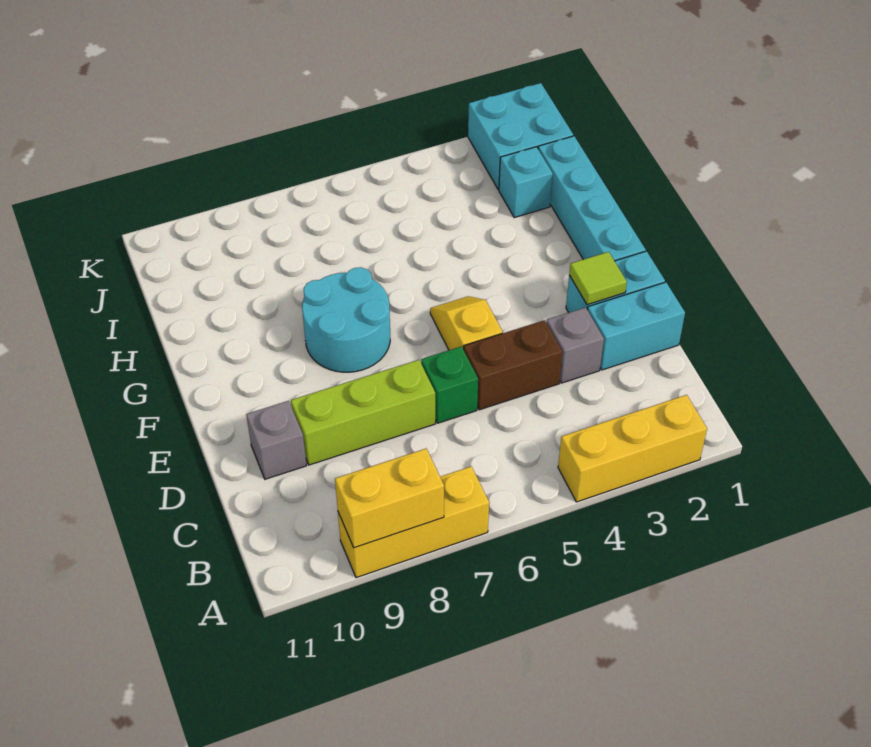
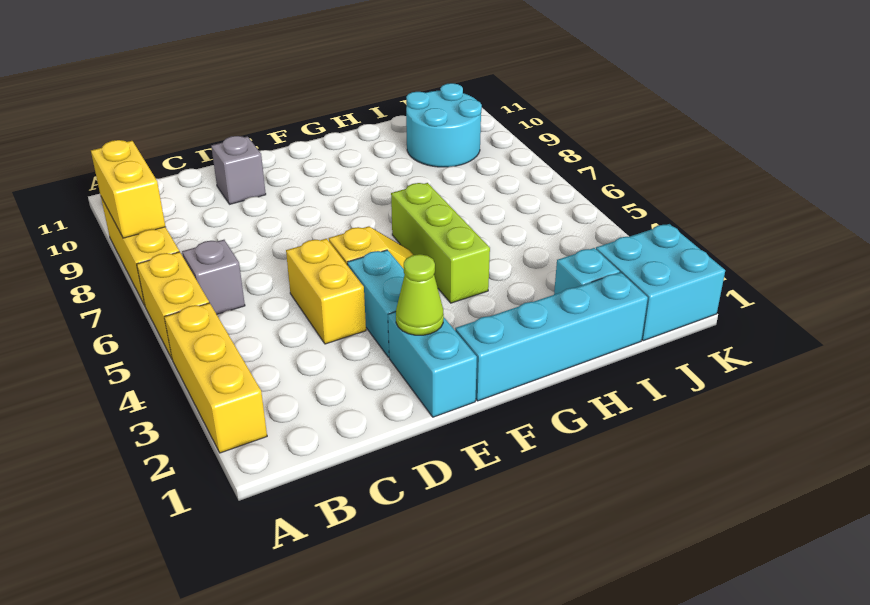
none -> yellow 1x2 brick [137,252,209,358]
cyan 1x2 brick [587,282,685,370] -> cyan 1x2 brick moved to [347,250,404,357]
grey 1x1 brick [547,307,604,383] -> grey 1x1 brick moved to [182,240,245,314]
brown 1x2 brick [464,320,562,410] -> yellow 1x2 brick [286,239,366,344]
green 1x1 brick [421,346,478,423] -> none
lime 1x3 brick [291,360,435,465] -> lime 1x3 brick moved to [391,183,490,303]
lime 1x1 tile [569,252,627,305] -> lime 1x1 cone [396,254,444,335]
cyan 2x2 round brick [302,267,390,372] -> cyan 2x2 round brick moved to [406,83,482,167]

